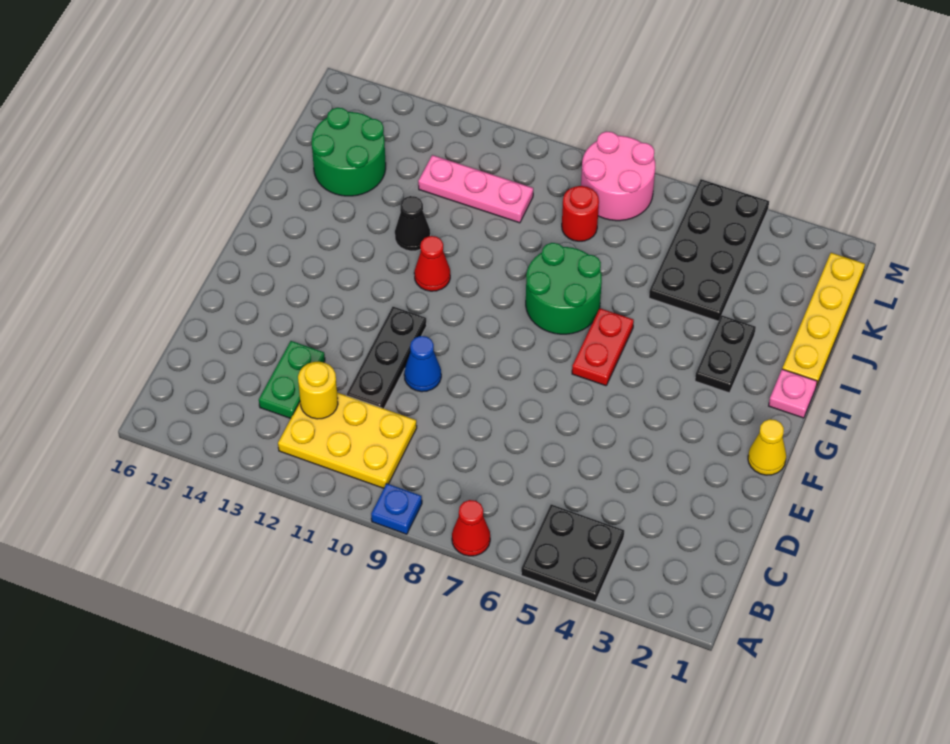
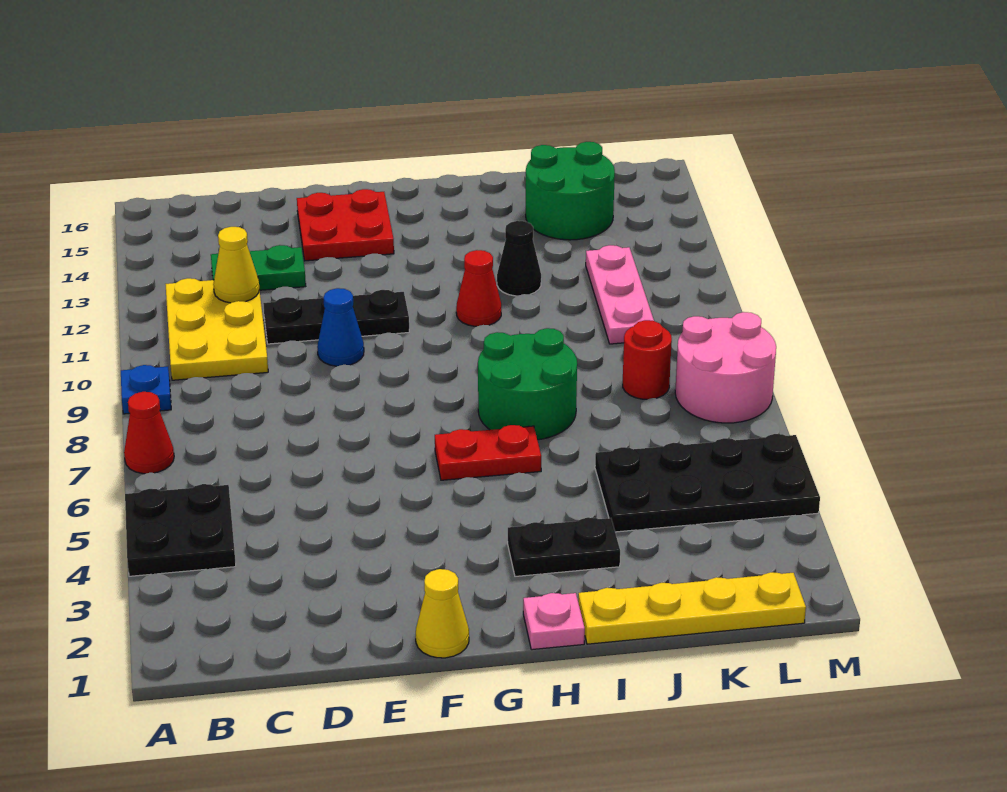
yellow 1x1 round brick [298,362,338,419] -> yellow 1x1 cone [213,227,259,303]
none -> red 2x2 plate [297,189,394,261]

